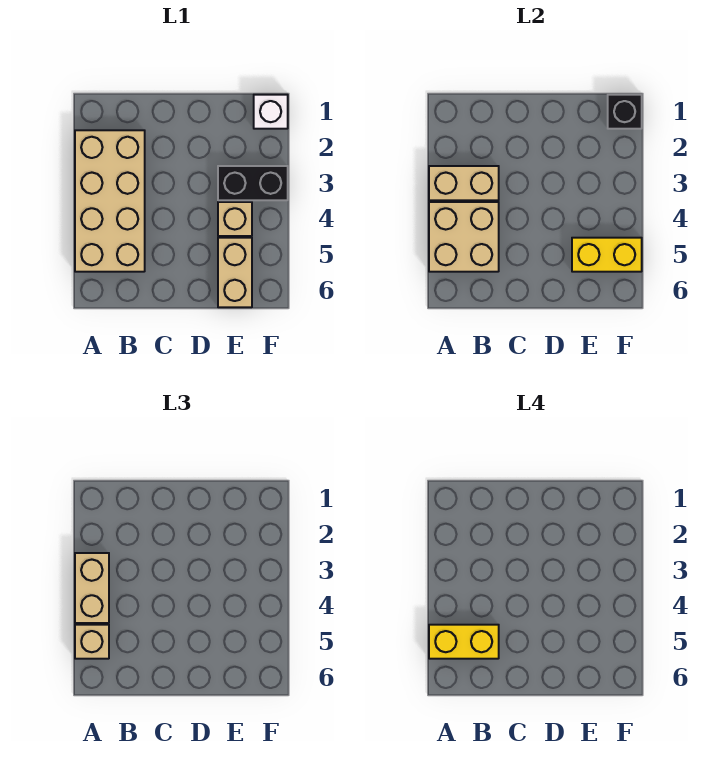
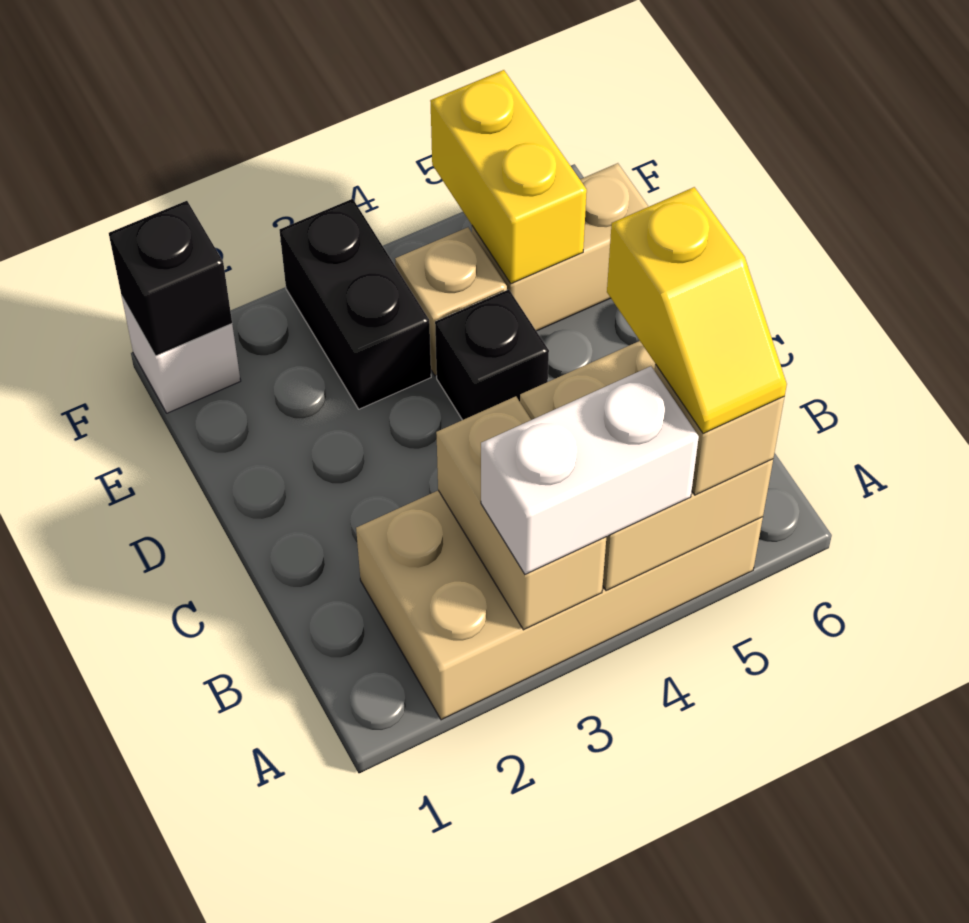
tan 1x2 brick [75,553,109,623] -> white 1x2 brick [481,366,699,574]
yellow 1x2 brick [429,625,499,659] -> yellow 1x2 slope [607,187,787,434]
none -> black 1x1 brick [435,289,549,420]

